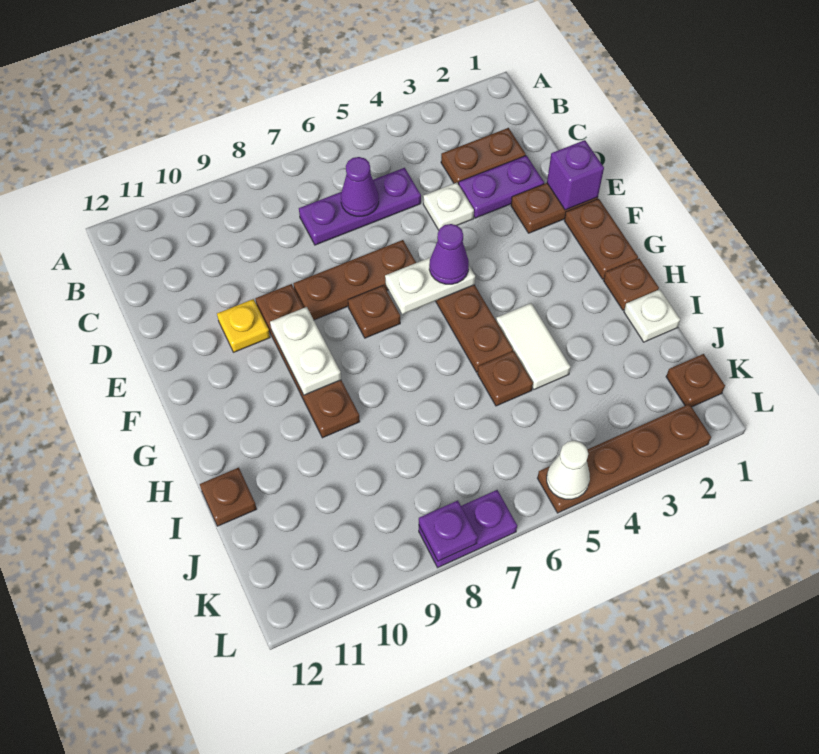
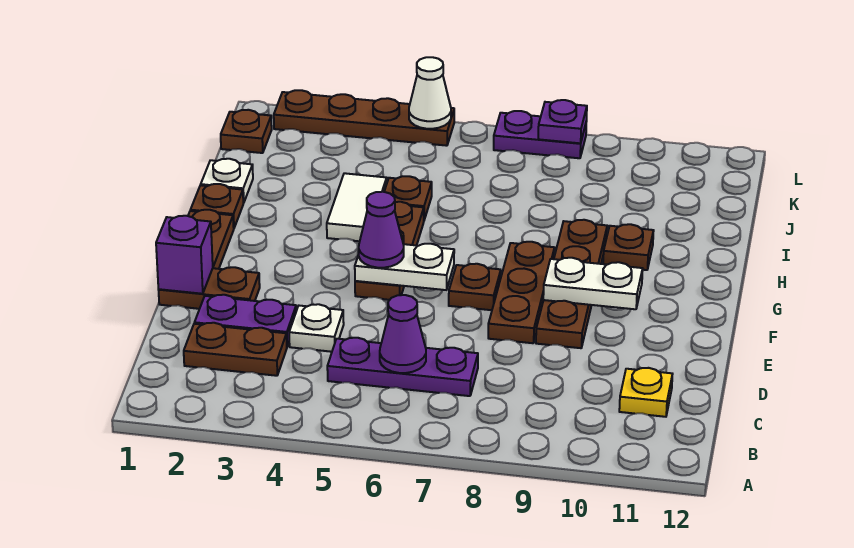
brown 1x3 plate [293,240,416,320] -> brown 1x3 plate turned to [488,242,554,343]
yellow 1x1 plate [217,299,270,352] -> yellow 1x1 plate moved to [619,368,672,417]
white 1x2 plate [270,307,341,395] -> white 1x2 plate turned to [543,258,643,309]
brown 1x1 plate [200,468,257,526] -> brown 1x1 plate moved to [603,224,654,270]

